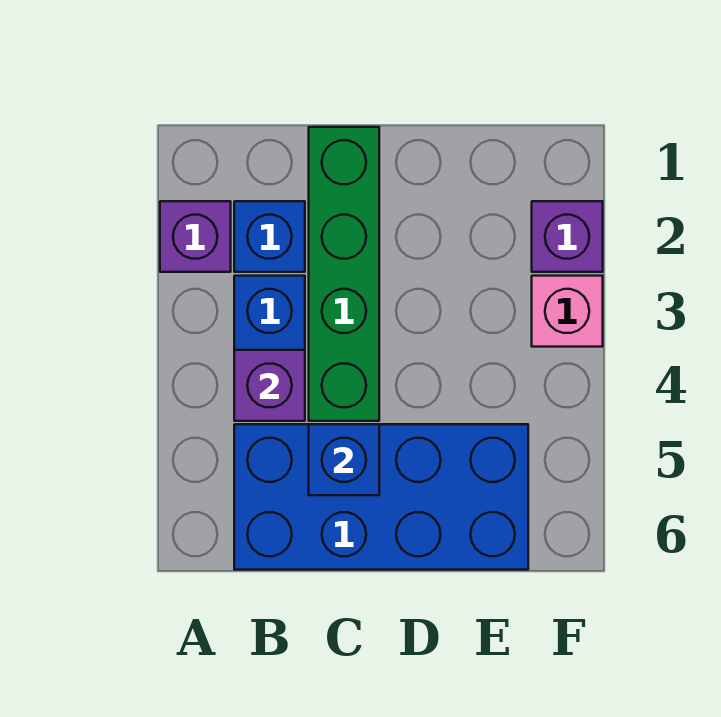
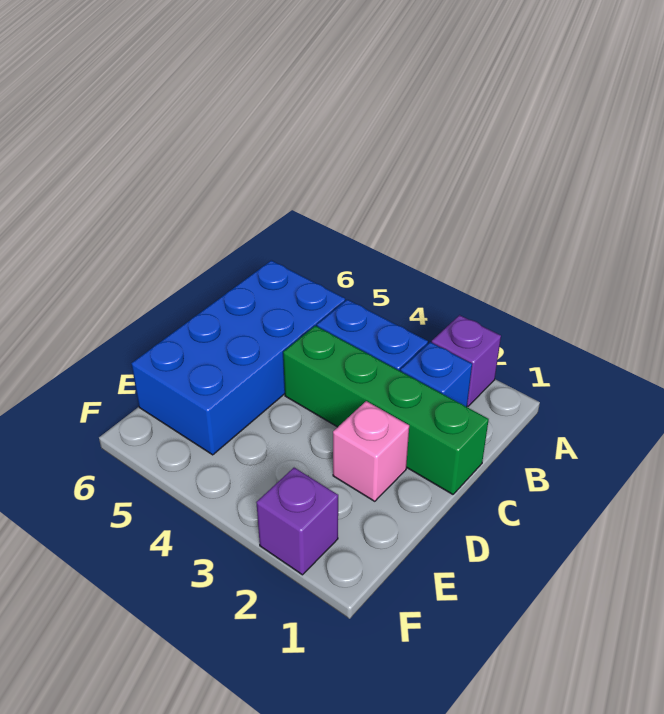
purple 1x1 brick [234,350,305,421] -> none
blue 1x1 brick [309,424,379,495] -> none
pink 1x1 brick [532,276,603,347] -> pink 1x1 brick moved to [333,401,409,501]

